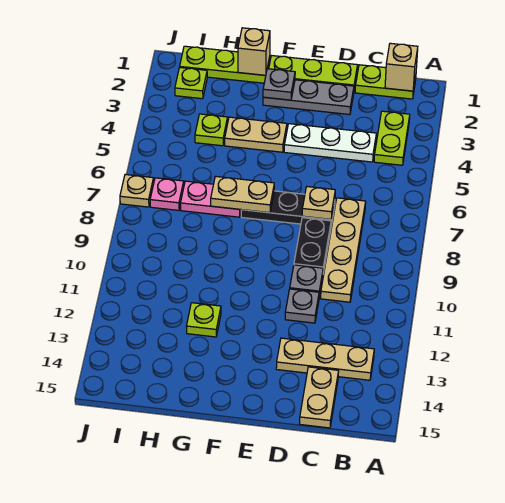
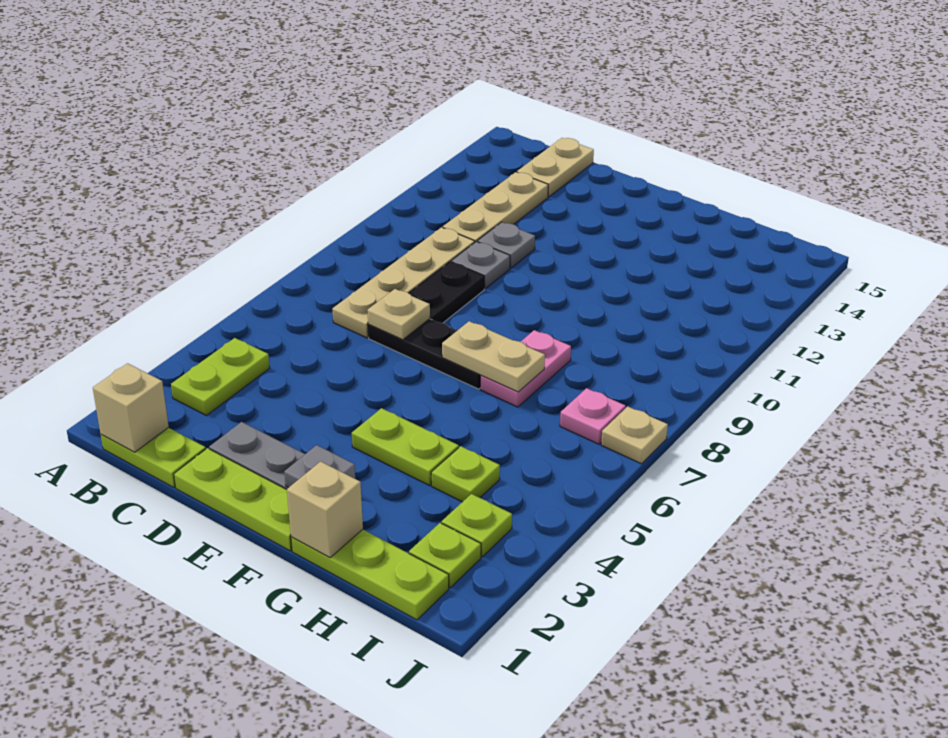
tan 1x3 plate [276,338,374,380] -> tan 1x3 plate turned to [443,172,548,242]
white 1x3 plate [284,124,376,162] -> none
tan 1x2 plate [225,117,287,152] -> lime 1x2 plate [352,408,459,485]
pink 1x2 plate [180,181,241,217] -> pink 1x2 plate turned to [481,330,571,407]
lime 1x1 plate [186,303,221,337] -> lime 1x1 plate moved to [442,494,512,557]

